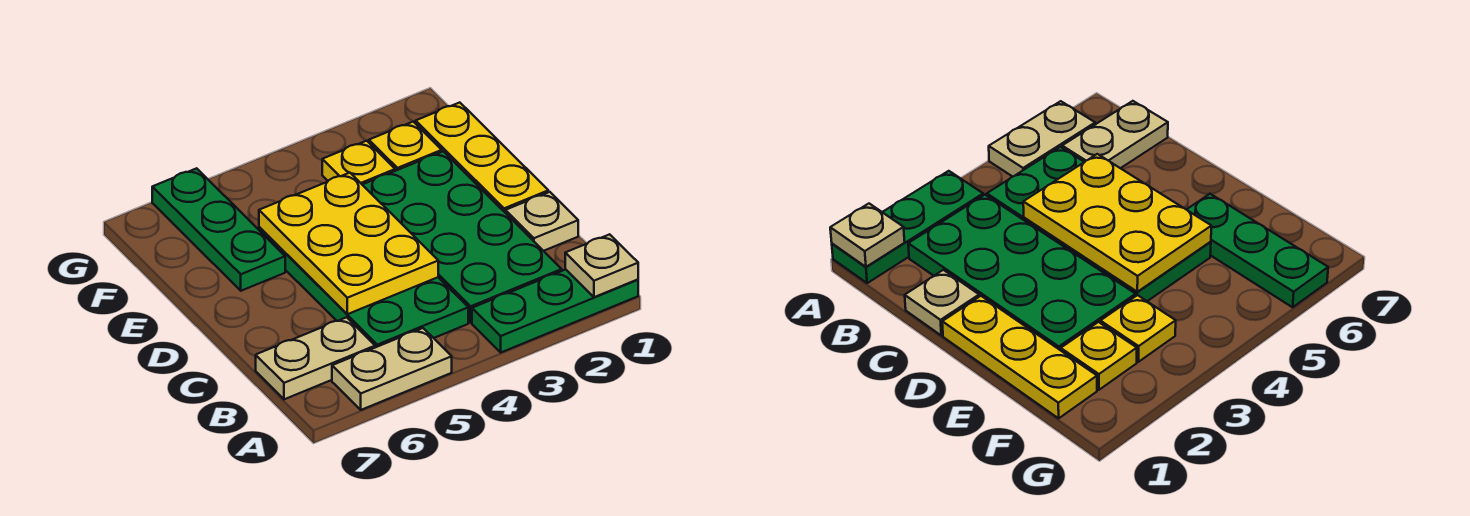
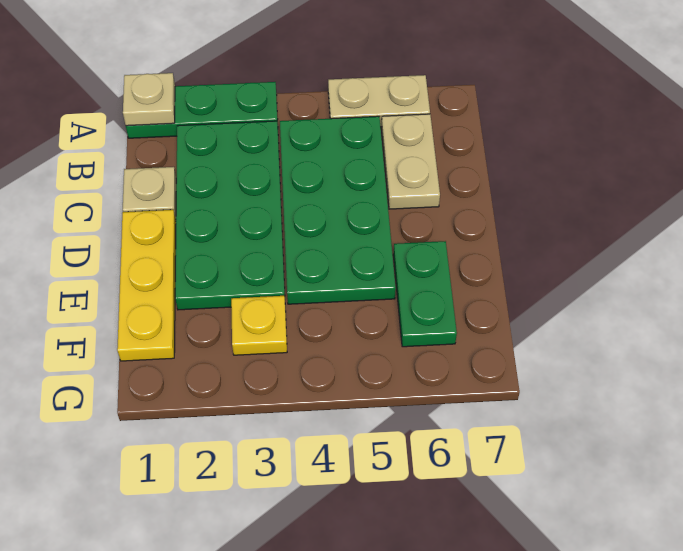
tan 1x2 plate [256,317,375,399] -> tan 1x2 plate turned to [381,114,440,209]
yellow 2x3 plate [259,173,438,314] -> none
green 1x3 plate [152,168,285,291] -> green 1x2 plate [393,241,457,347]
yellow 1x1 plate [369,122,442,171] -> none

